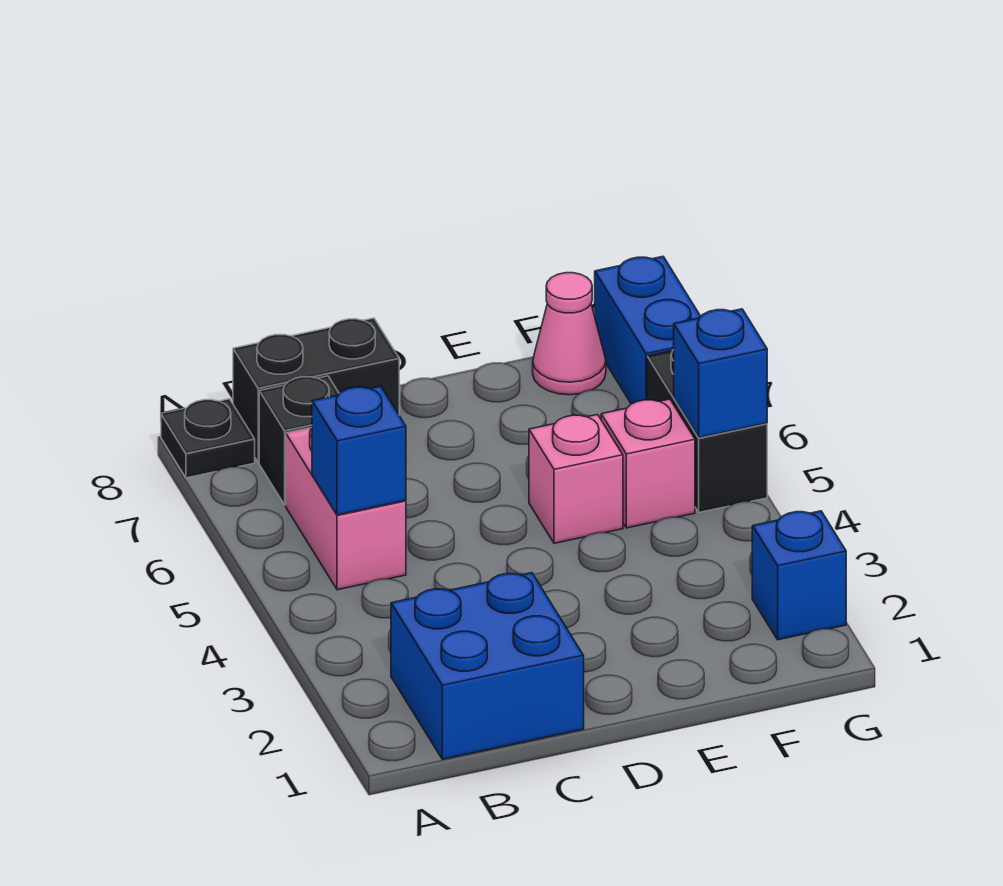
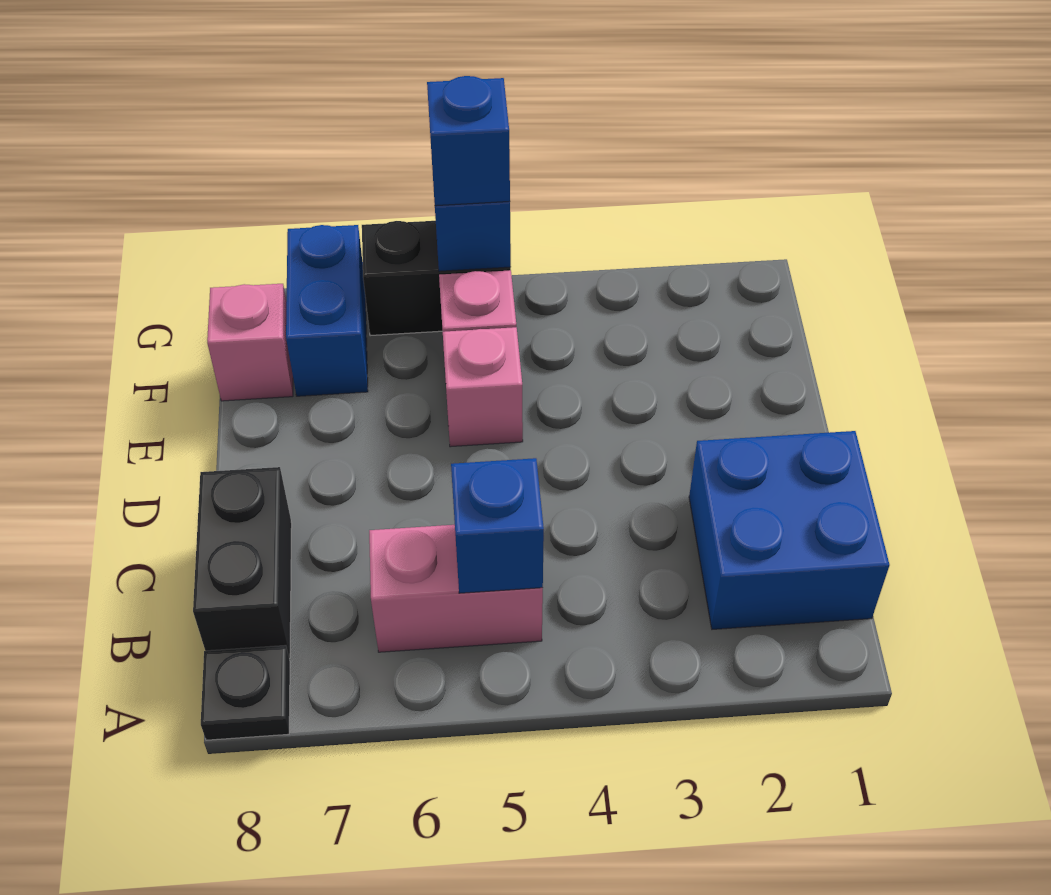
black 1x1 brick [259,376,339,505] -> none
pink 1x1 cone [533,273,606,395] -> pink 1x1 brick [207,284,293,401]
blue 1x1 brick [752,511,846,640] -> blue 1x1 brick moved to [427,76,510,206]
blue 1x2 brick [595,257,701,404] -> blue 1x2 brick turned to [286,225,368,396]

